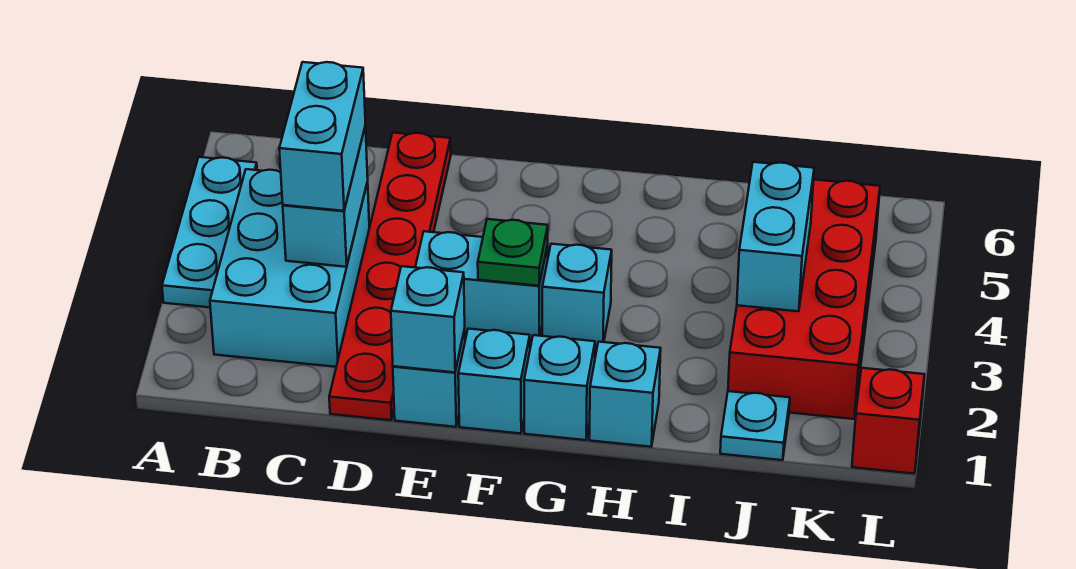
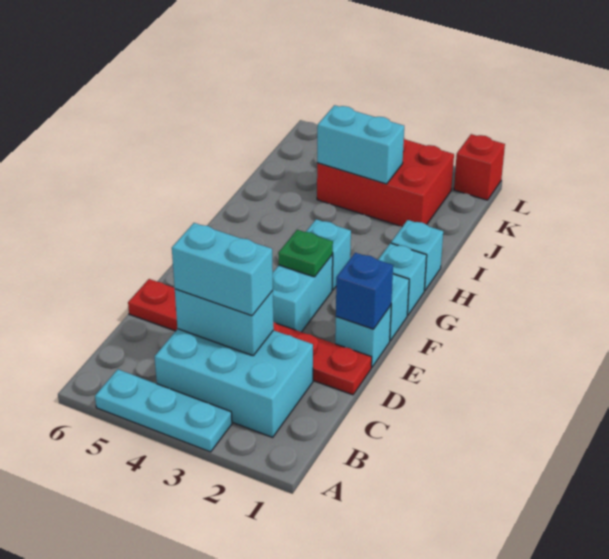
cyan 1x1 brick [391,266,465,372] -> blue 1x1 brick [336,253,393,329]
cyan 1x1 plate [720,391,790,460] -> none
red 2x4 brick [728,180,880,419] -> red 2x3 brick [317,139,454,227]

